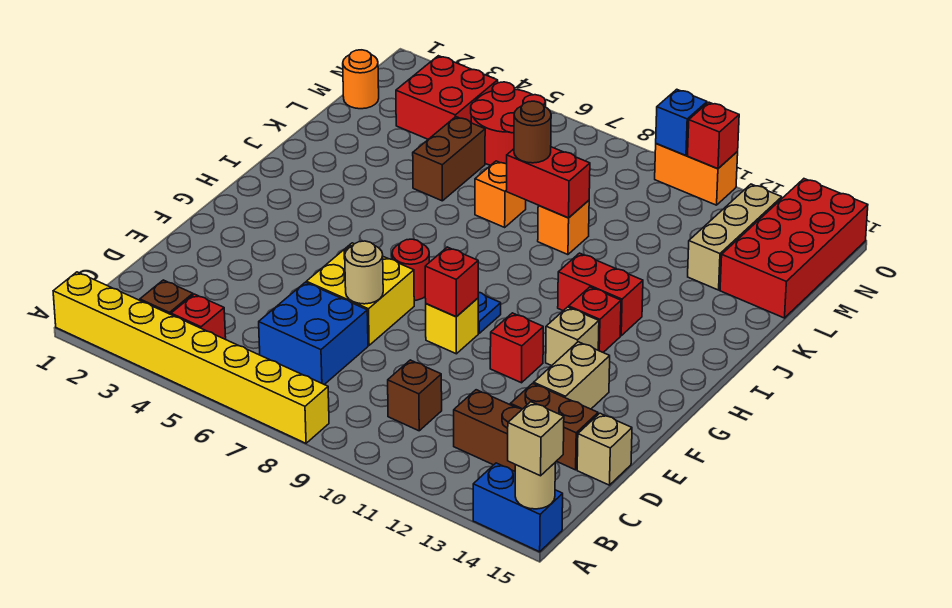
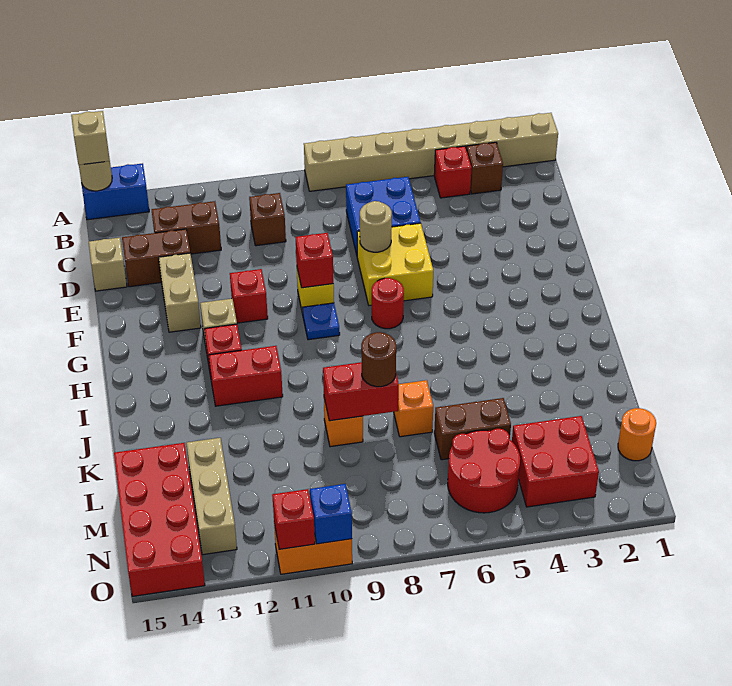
yellow 1x8 brick [53,272,329,443] -> tan 1x8 brick [304,113,558,191]
brown 1x2 brick [413,117,485,201] -> brown 1x2 brick turned to [434,398,511,460]

